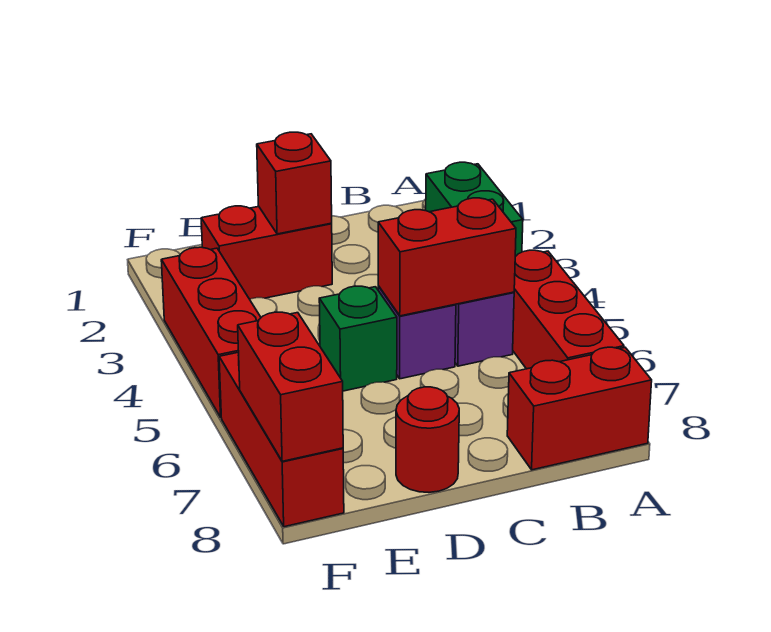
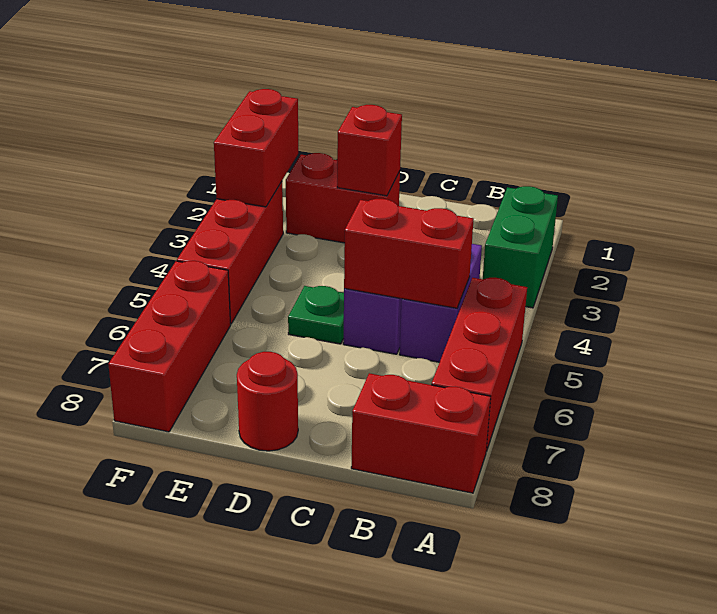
green 1x1 brick [319,286,397,391] -> green 1x1 plate [288,286,344,344]
red 1x2 brick [238,312,343,461] -> red 1x2 brick moved to [214,89,298,207]

